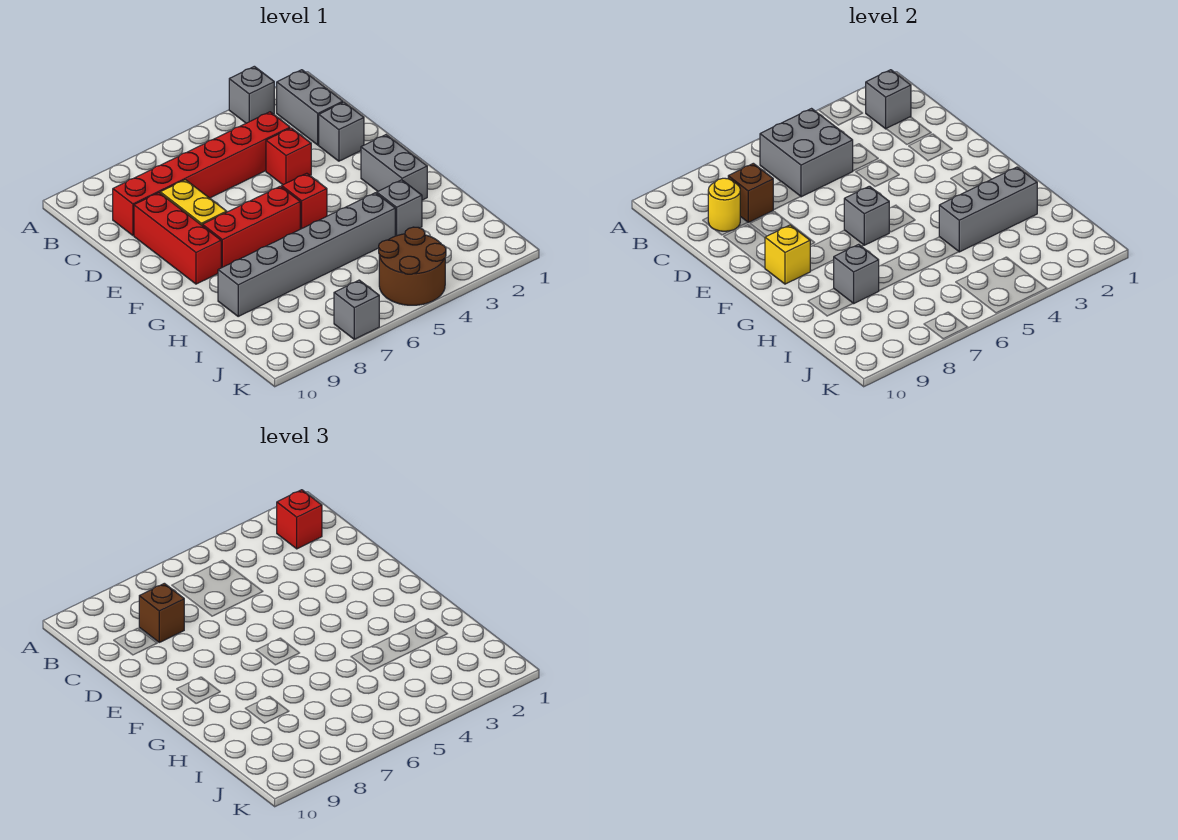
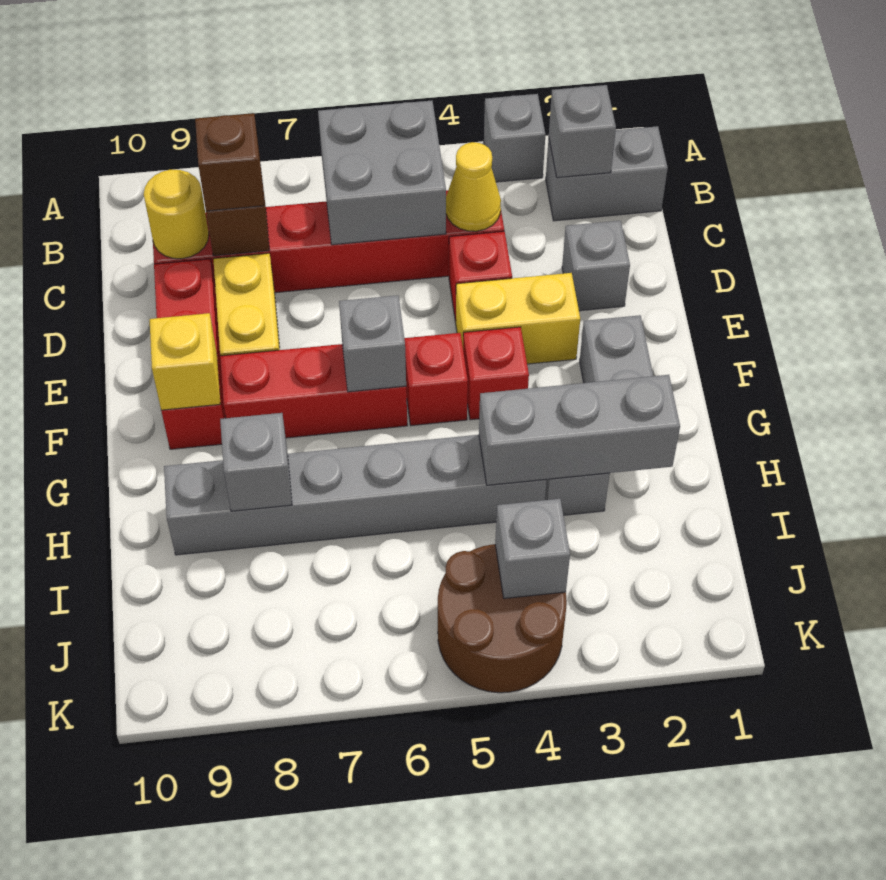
grey 1x2 brick [277,70,343,145] -> grey 1x2 brick turned to [546,126,668,221]
red 1x1 brick [277,490,322,549] -> red 1x1 brick moved to [463,327,529,420]
none -> yellow 1x1 cone [446,142,501,231]
none -> yellow 1x2 brick [456,273,580,364]
grey 1x1 brick [334,280,379,339] -> grey 1x1 brick moved to [495,499,570,598]

